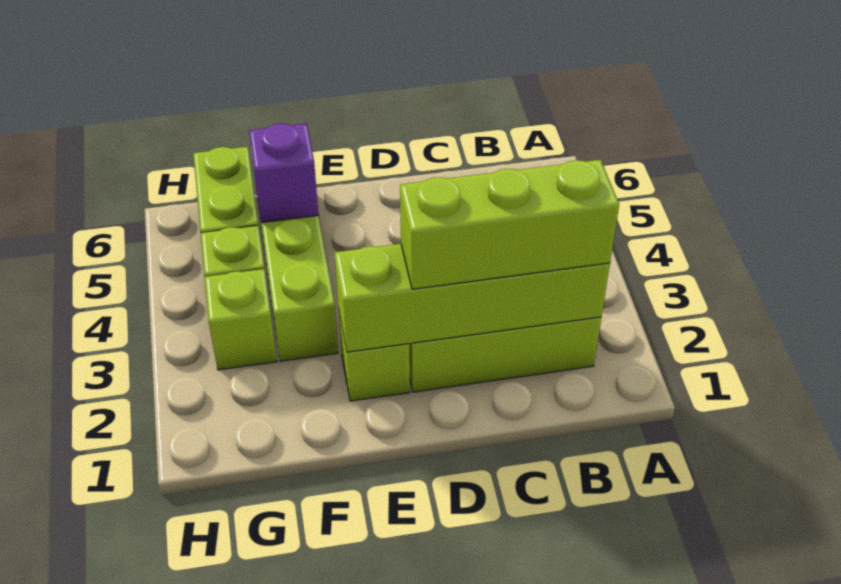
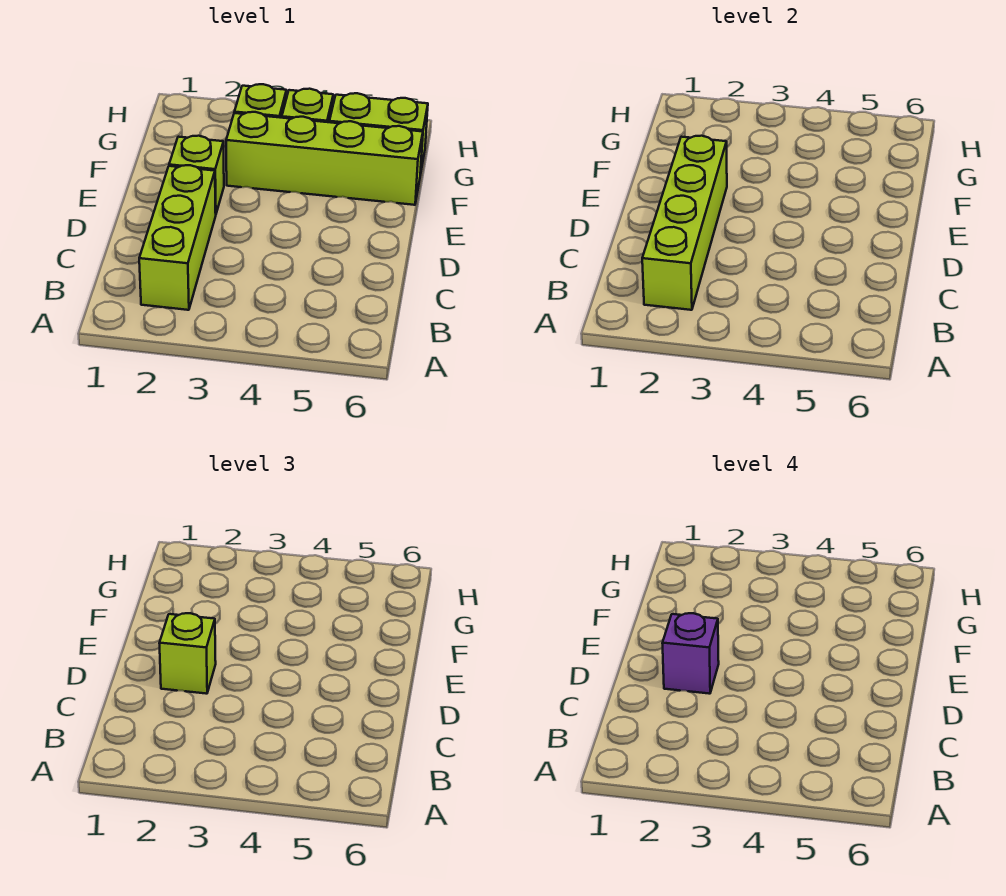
lime 1x3 brick [400,160,619,289] -> lime 1x1 brick [159,613,216,694]
purple 1x1 brick [249,123,319,223] -> purple 1x1 brick moved to [662,613,719,694]

